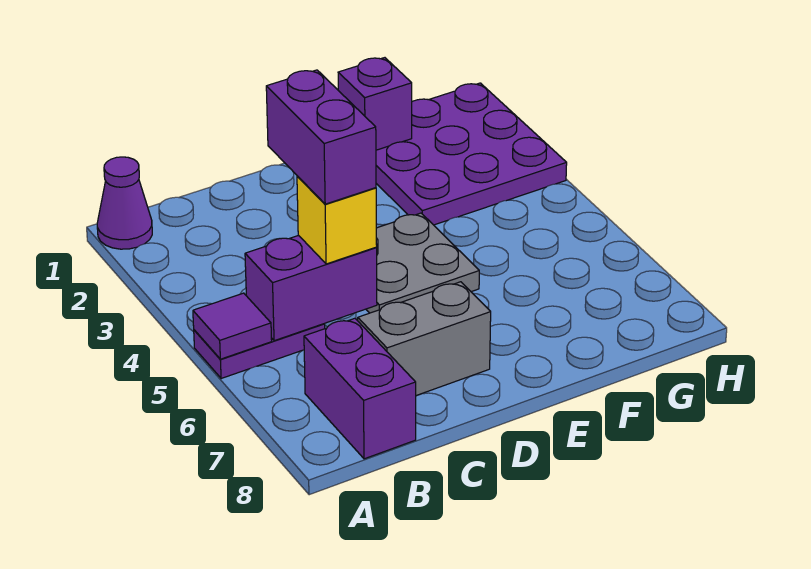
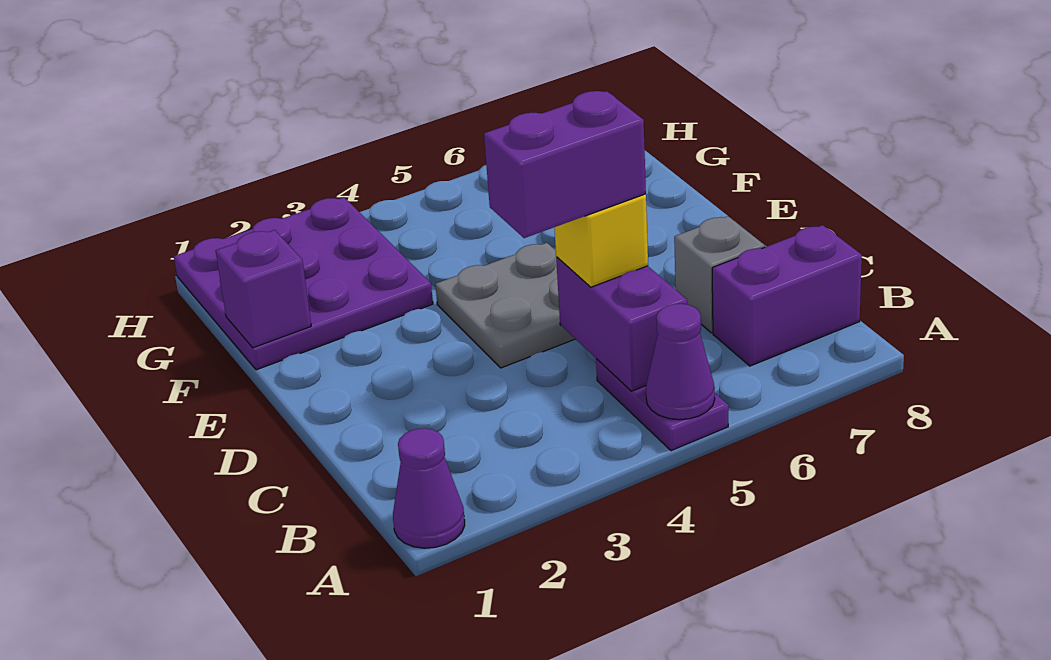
purple 1x1 tile [193,293,272,359] -> purple 1x1 cone [646,304,715,420]
grey 1x2 brick [358,282,491,395] -> grey 1x1 brick [674,216,765,333]

